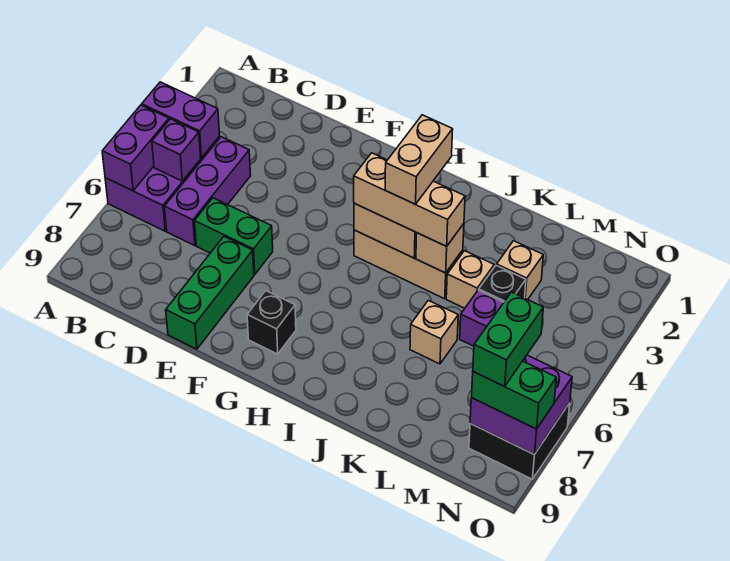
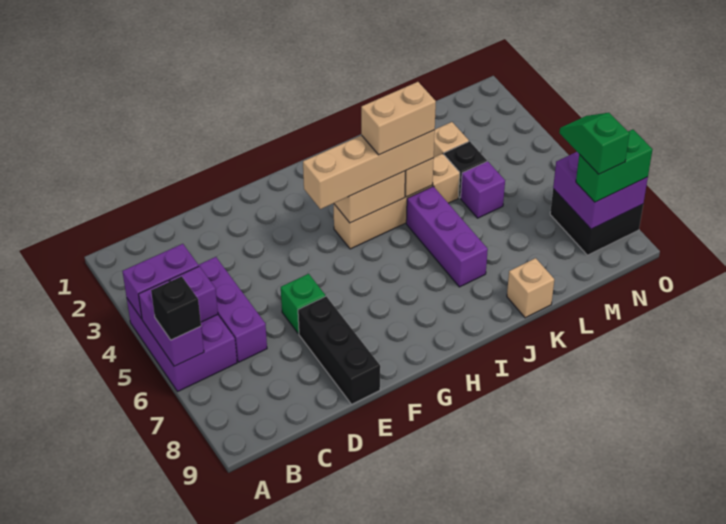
green 1x2 brick [195,198,273,275] -> green 1x1 brick [281,274,325,334]
green 1x3 brick [166,237,254,349] -> black 1x3 brick [298,296,380,404]
black 1x1 brick [247,291,296,354] -> black 1x1 brick moved to [151,276,201,340]
tan 1x3 brick [354,153,465,246] -> tan 1x4 brick [303,130,435,209]
tan 1x2 brick [385,115,453,204] -> tan 1x2 brick turned to [361,82,436,155]
none -> purple 1x3 brick [406,186,488,287]
tan 1x1 brick [410,300,458,364] -> tan 1x1 brick moved to [507,258,554,318]
green 1x2 brick [473,292,543,386] -> green 1x2 slope [559,113,630,174]

